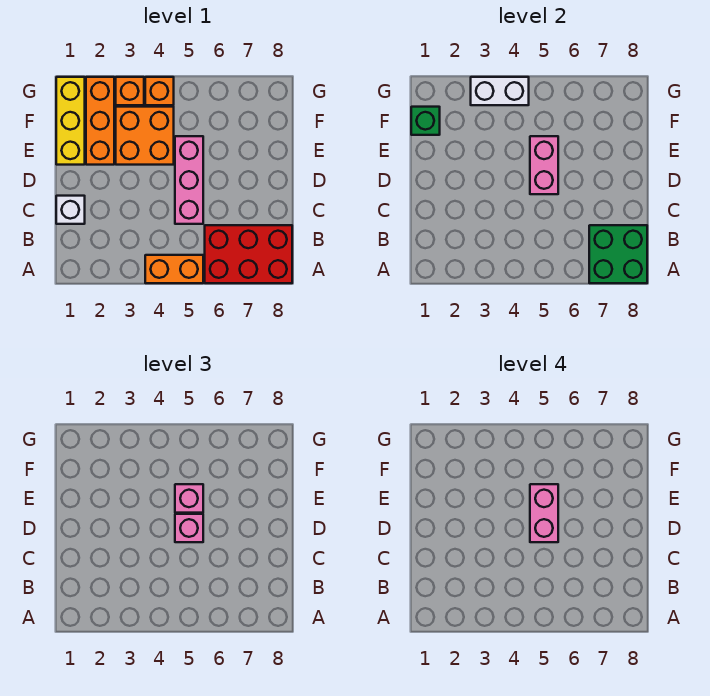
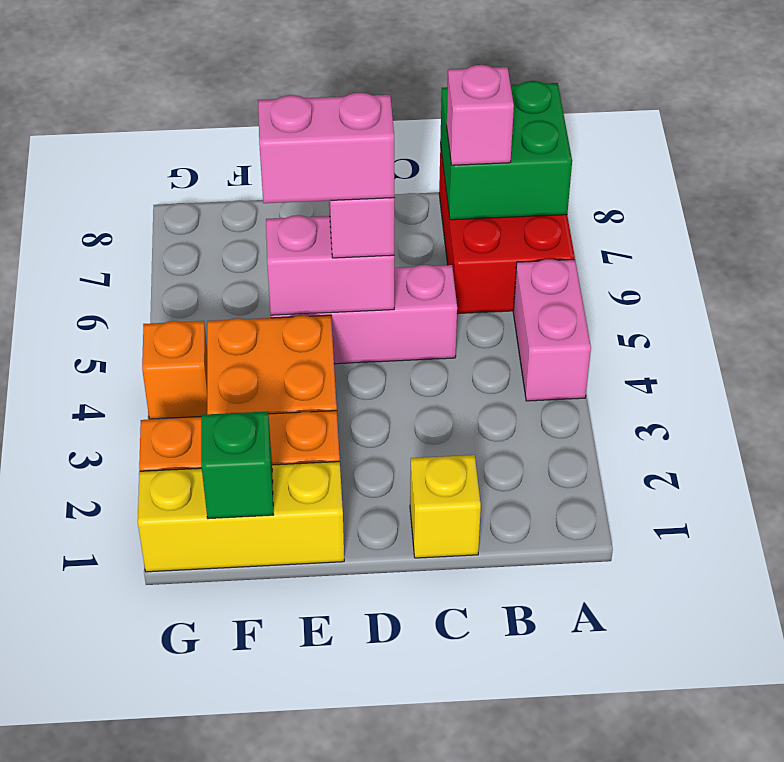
orange 1x2 brick [145,255,203,283] -> pink 1x2 brick [513,259,591,401]
white 1x1 brick [56,196,85,224] -> yellow 1x1 brick [410,455,481,558]
pink 1x1 brick [175,484,203,513] -> pink 1x1 brick moved to [447,65,514,165]
orange 1x1 brick [116,77,144,105] -> none
white 1x2 brick [471,77,529,105] -> none

